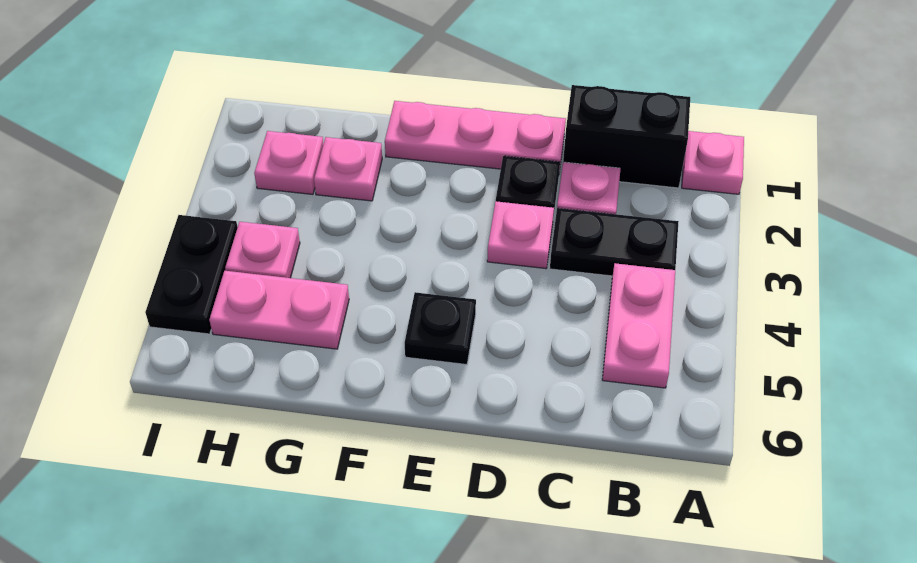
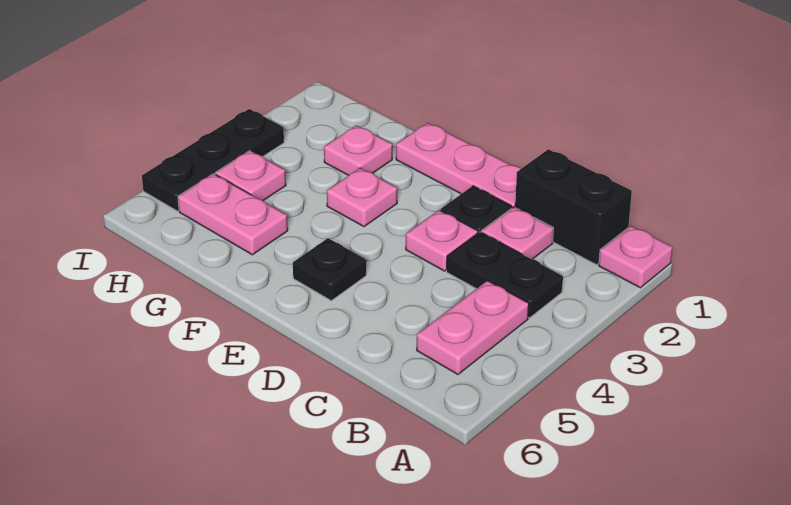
pink 1x1 plate [254,131,323,194] -> pink 1x1 plate moved to [327,168,397,227]
black 1x2 plate [145,215,238,334] -> black 1x3 plate [142,109,284,211]

